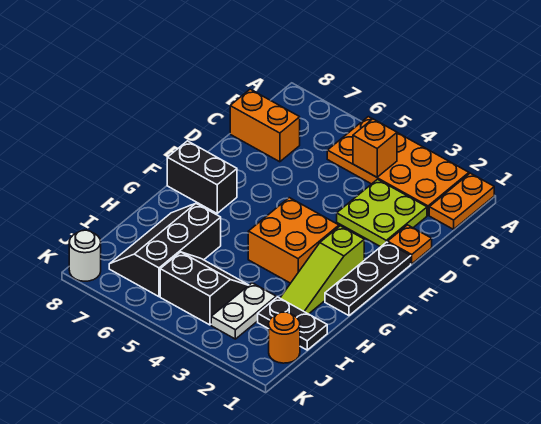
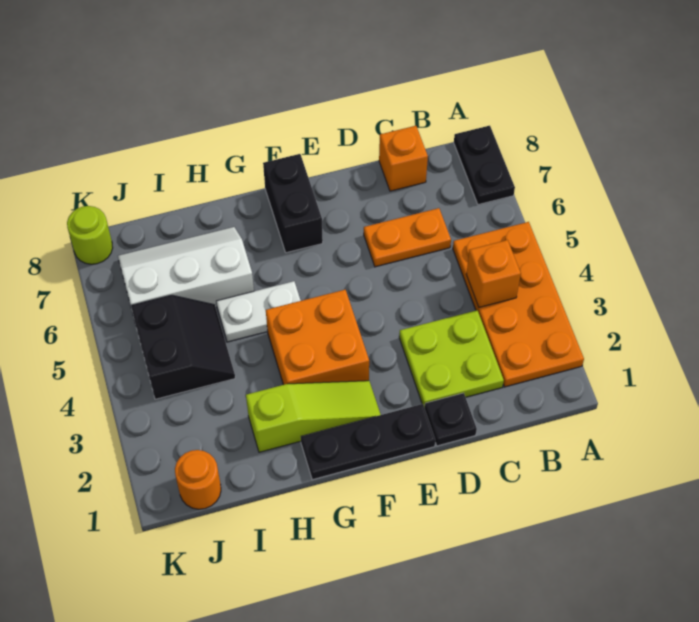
orange 1x2 plate [429,173,494,229] -> orange 1x2 plate moved to [364,208,451,267]
orange 1x2 brick [230,89,300,162] -> orange 1x1 brick [379,126,428,191]
orange 1x1 plate [388,225,432,264] -> black 1x1 plate [425,393,477,446]
lime 1x3 slope [280,226,364,314] -> lime 1x3 slope turned to [246,381,381,452]
black 2x3 slope [109,204,221,297] -> white 2x3 slope [118,227,254,313]
black 1x2 plate [258,297,327,350] -> black 1x2 plate moved to [454,126,515,205]
white 1x2 plate [211,283,276,339] -> white 1x2 plate moved to [216,281,301,342]
white 1x1 round brick [69,230,101,281] -> lime 1x1 round brick [67,206,113,264]

